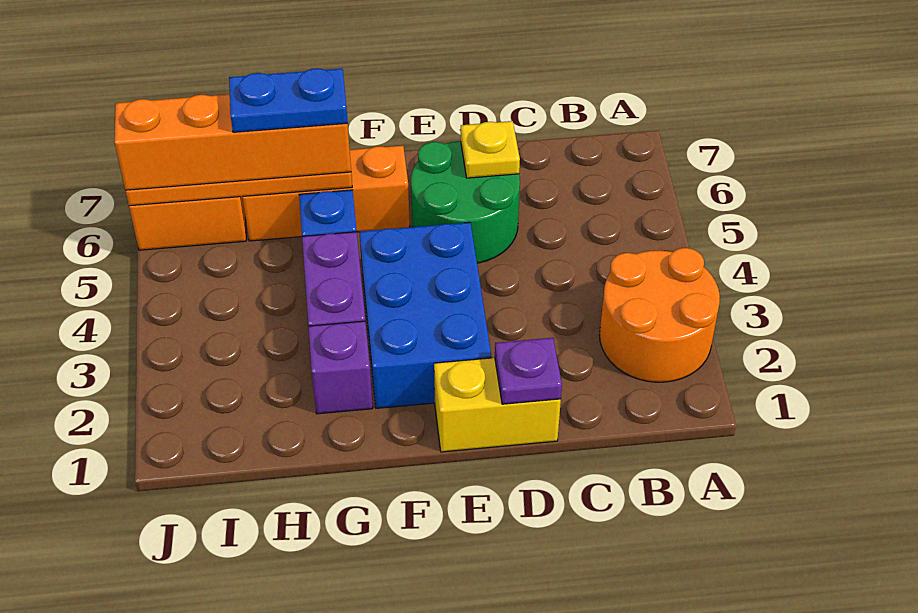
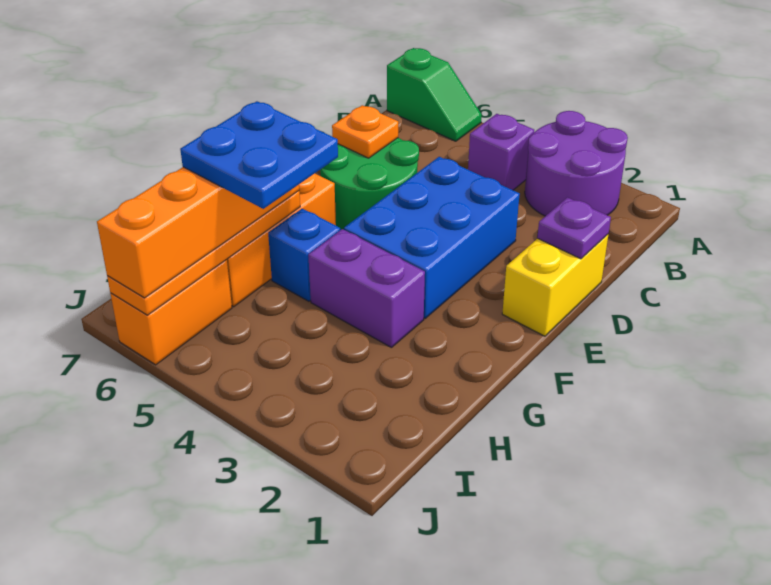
orange 2x2 round brick [599,248,720,382] -> purple 2x2 round brick [525,111,628,216]
none -> green 1x2 slope [387,48,482,141]
yellow 1x1 plate [461,121,520,178] -> orange 1x1 plate [332,105,398,158]
blue 2x3 brick [359,222,491,408] -> blue 2x3 brick turned to [344,157,520,318]
purple 1x1 brick [308,321,373,414] -> purple 1x1 brick moved to [468,114,534,190]
blue 1x2 plate [229,68,348,132] -> blue 2x2 plate [180,101,338,209]

